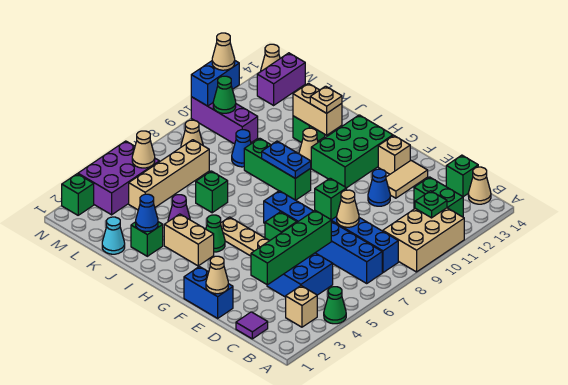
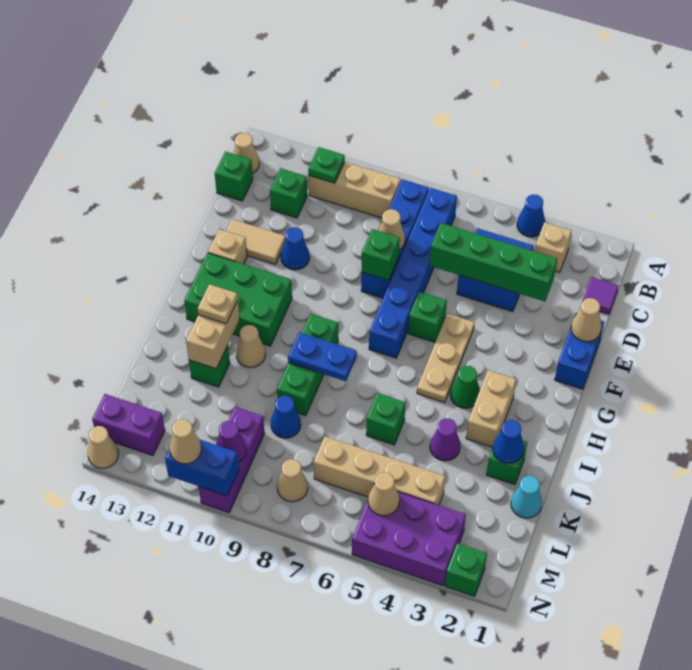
green 1x1 cone [324,287,346,324] -> blue 1x1 cone [517,194,545,237]
tan 2x3 brick [383,208,464,272] -> tan 1x3 brick [308,162,401,218]
green 1x2 brick [414,177,463,217] -> green 1x1 brick [270,168,307,218]
blue 1x2 plate [262,141,311,178] -> blue 1x2 plate turned to [288,332,357,381]
green 1x1 cone [213,76,236,113] -> purple 1x1 cone [216,421,246,462]

